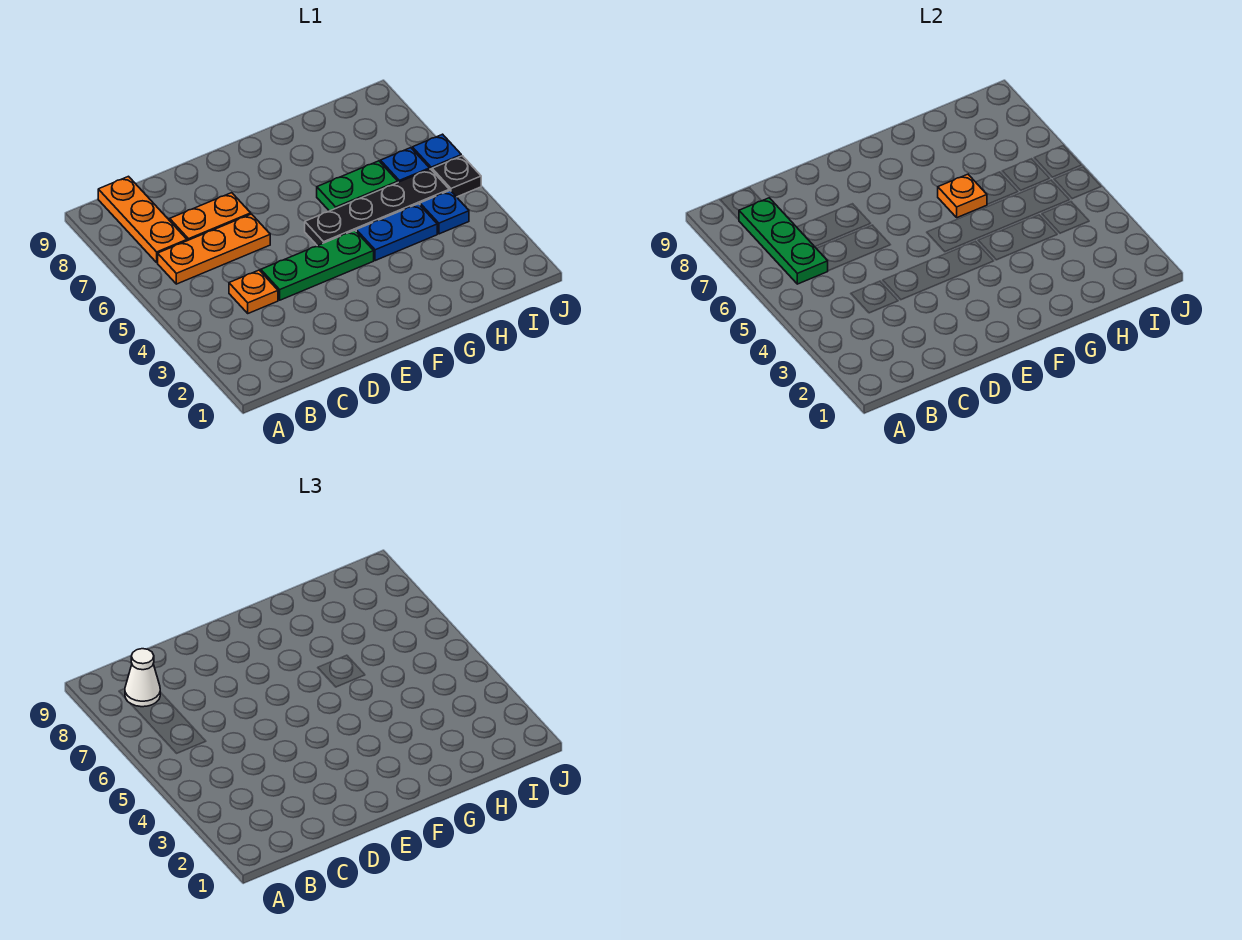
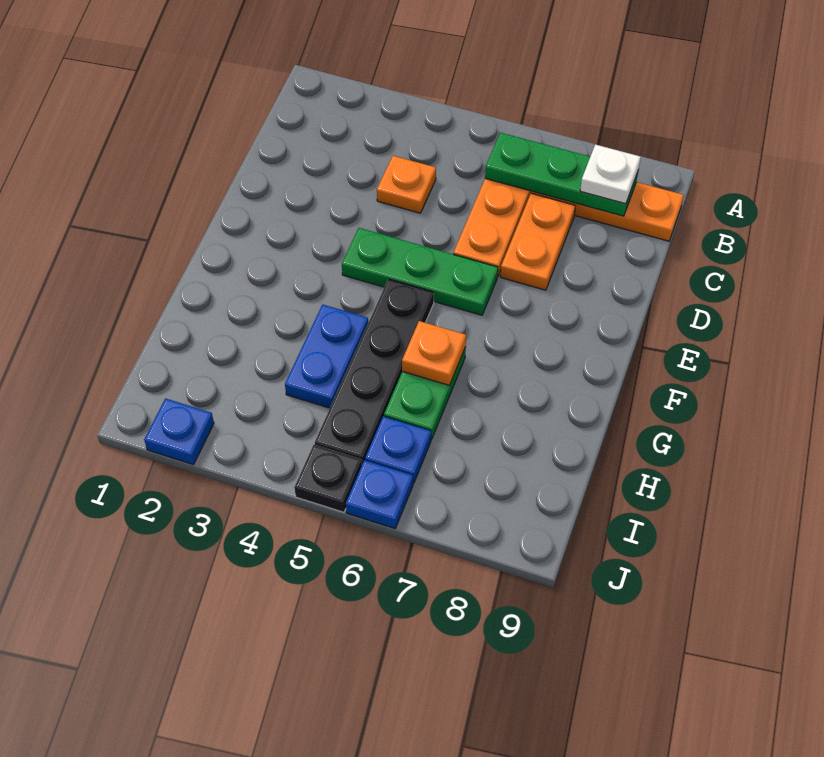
white 1x1 cone [125,649,160,707] -> white 1x1 plate [580,145,641,204]
green 1x3 plate [261,230,374,300] -> green 1x3 plate turned to [342,228,498,315]
blue 1x1 plate [420,191,469,234] -> blue 1x1 plate moved to [144,398,214,465]

